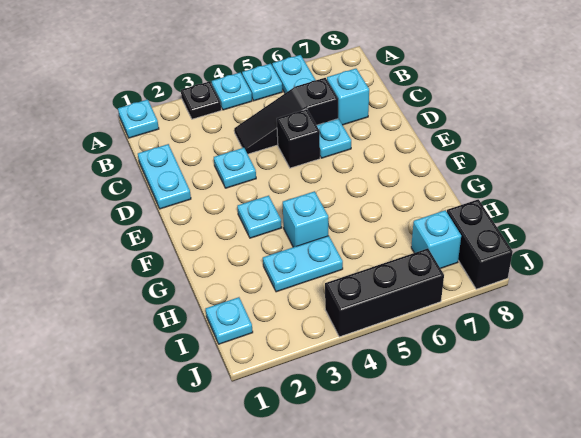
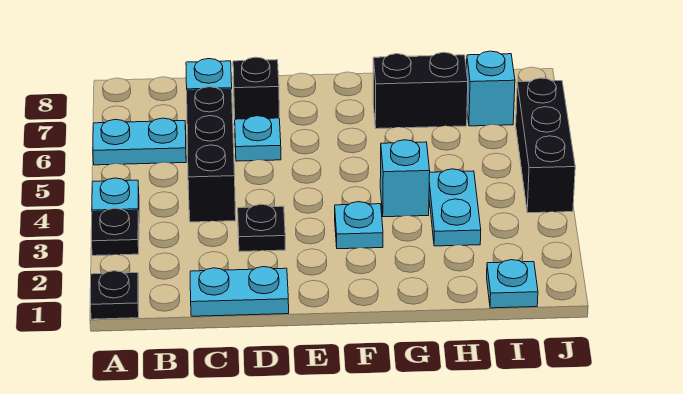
cyan 1x1 plate [118,100,159,138] -> black 1x1 plate [90,271,139,319]
cyan 1x1 plate [242,64,282,101] -> none
black 1x3 slope [234,78,338,154] -> black 1x3 brick [187,87,236,222]
cyan 1x1 plate [214,148,256,188] -> black 1x1 plate [238,204,285,252]
black 1x1 brick [277,109,320,168] -> black 1x1 brick moved to [233,57,279,119]
black 1x2 brick [447,199,513,289] -> black 1x2 brick moved to [373,52,468,129]

